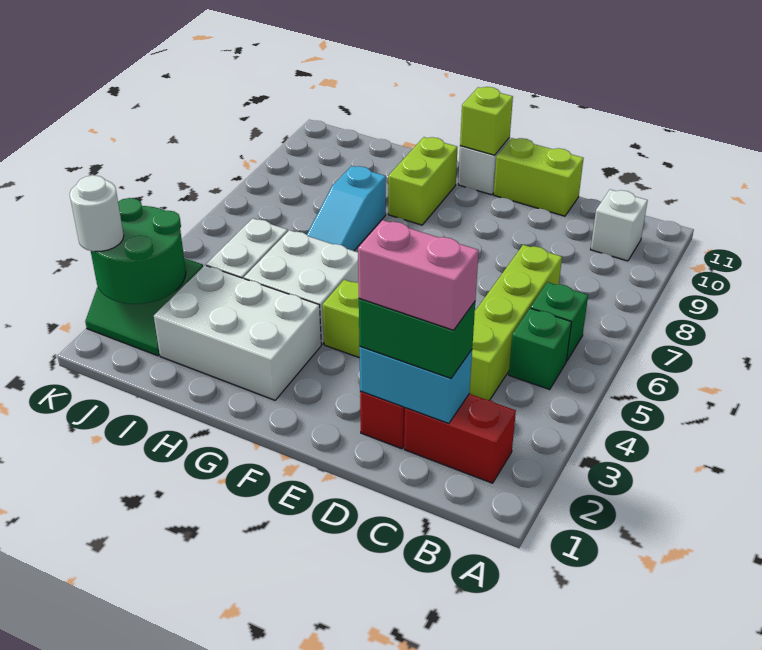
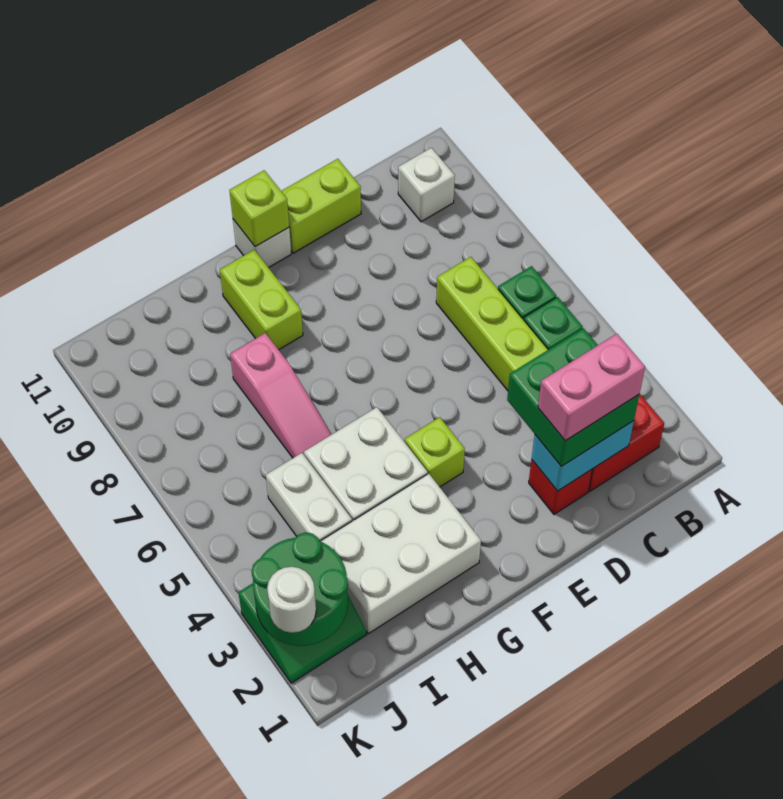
green 1x2 brick [359,299,475,378] -> green 2x2 brick [507,328,639,466]
cyan 1x3 slope [307,166,386,251] -> pink 1x3 slope [230,333,331,458]

